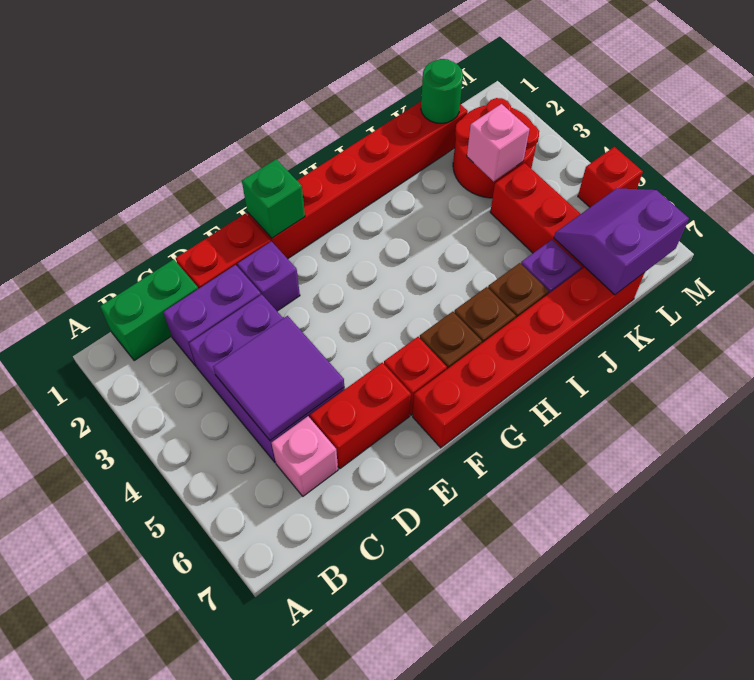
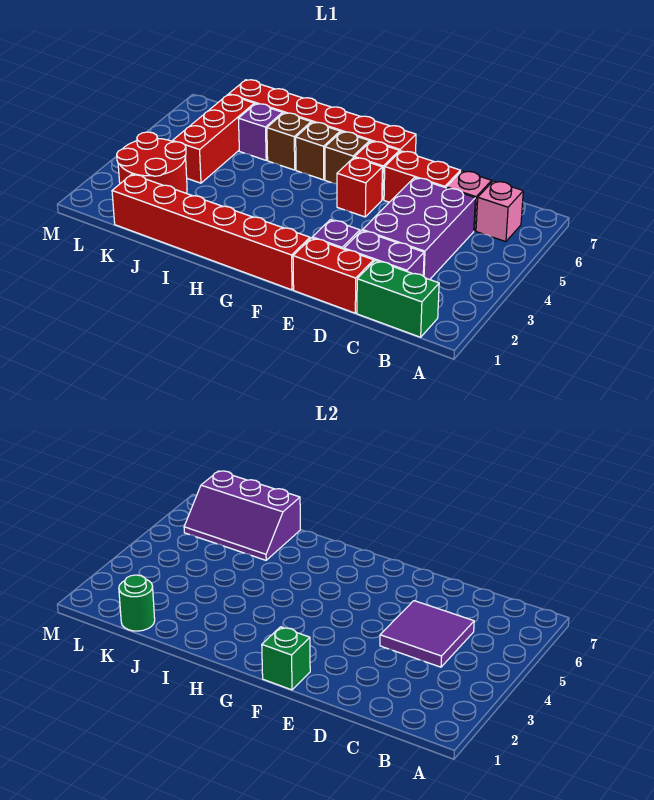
pink 1x1 brick [467,104,529,181] -> pink 1x1 brick moved to [476,181,523,242]
purple 2x2 slope [554,188,689,295] -> purple 2x3 slope [184,471,300,560]
red 1x1 brick [578,147,643,207] -> red 1x1 brick moved to [337,158,382,217]

